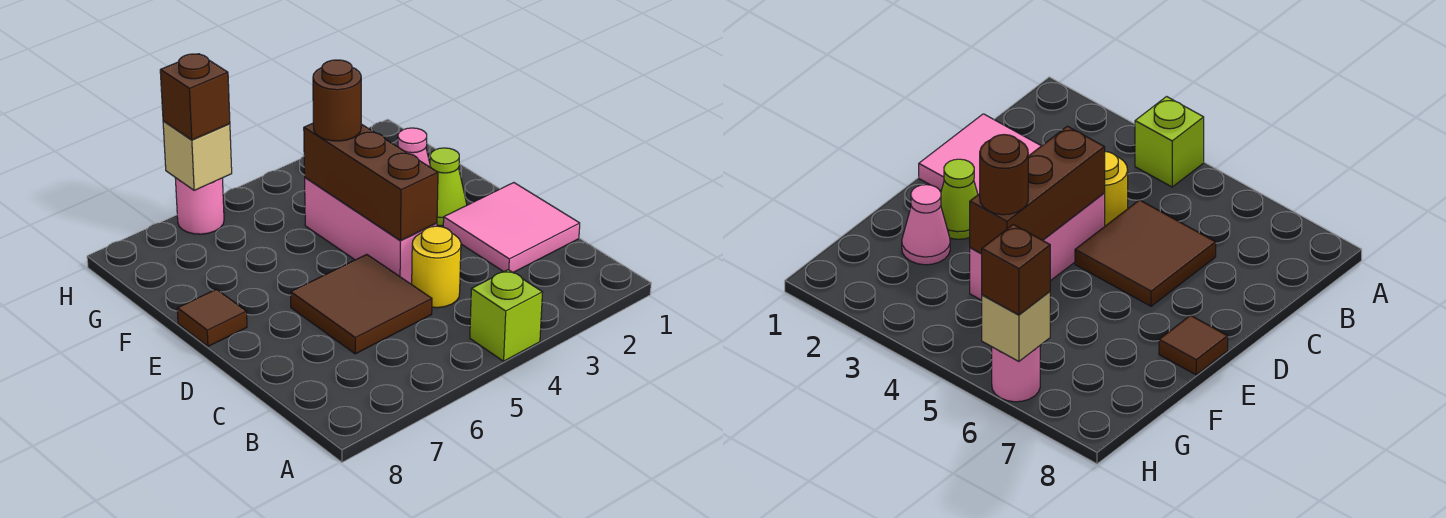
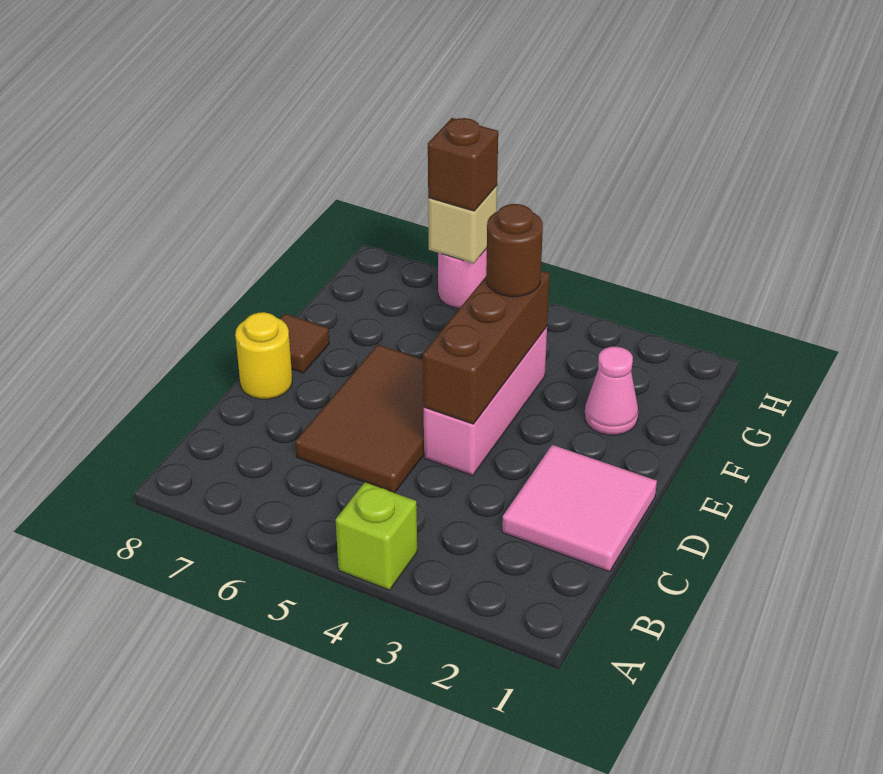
yellow 1x1 round brick [412,226,461,308] -> yellow 1x1 round brick moved to [235,312,292,399]
brown 2x2 tile [291,254,432,354] -> brown 2x3 tile [295,345,424,493]
lime 1x1 cone [430,148,467,226] -> none

